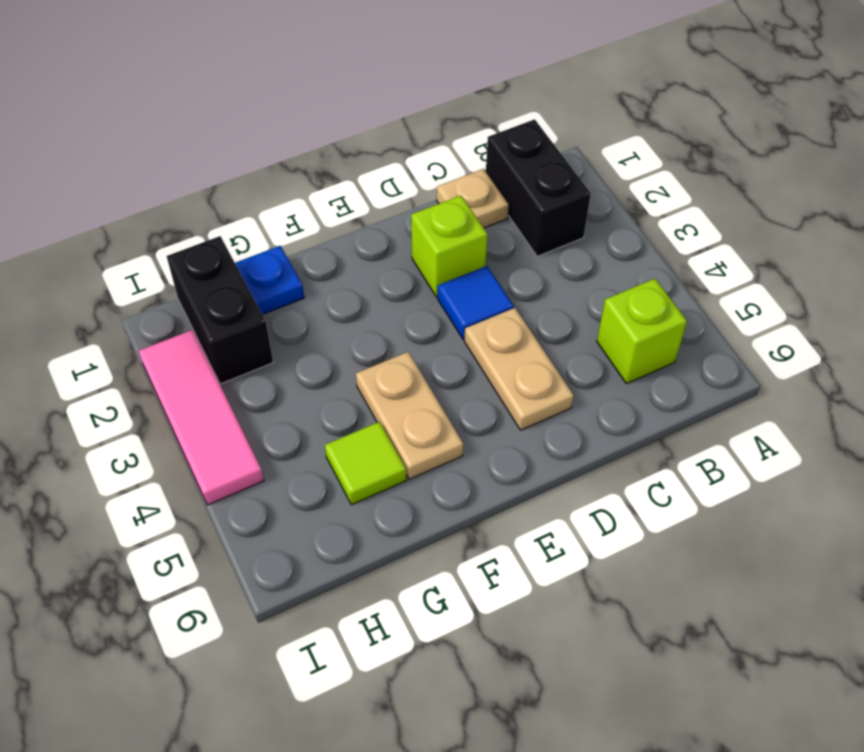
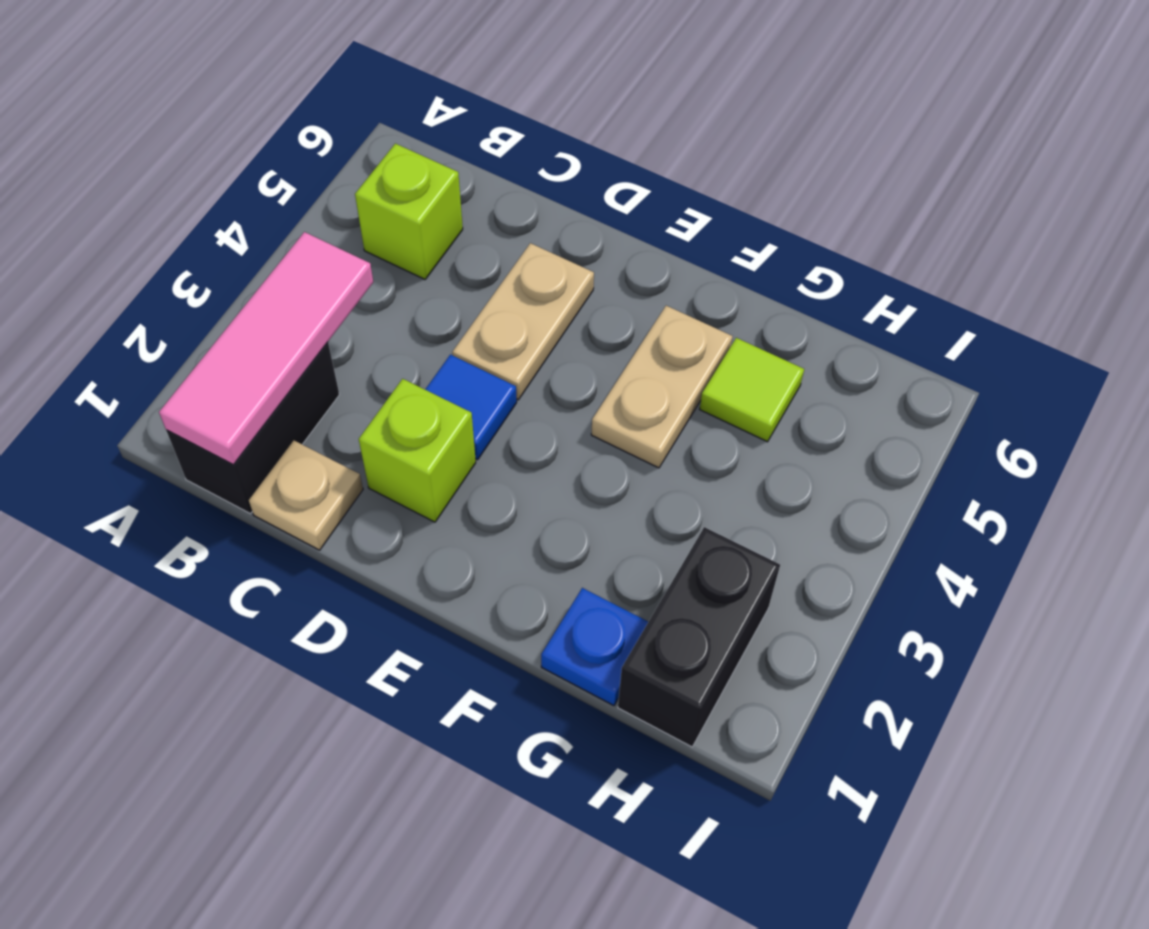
pink 1x3 tile [139,330,264,505] -> pink 1x3 tile moved to [159,232,373,465]

